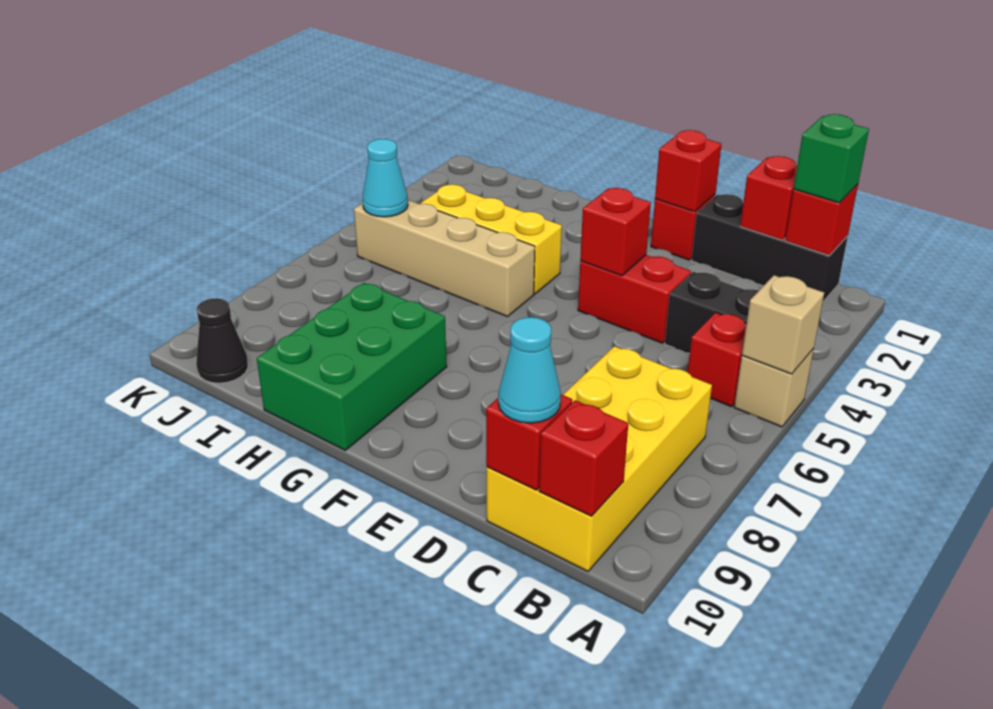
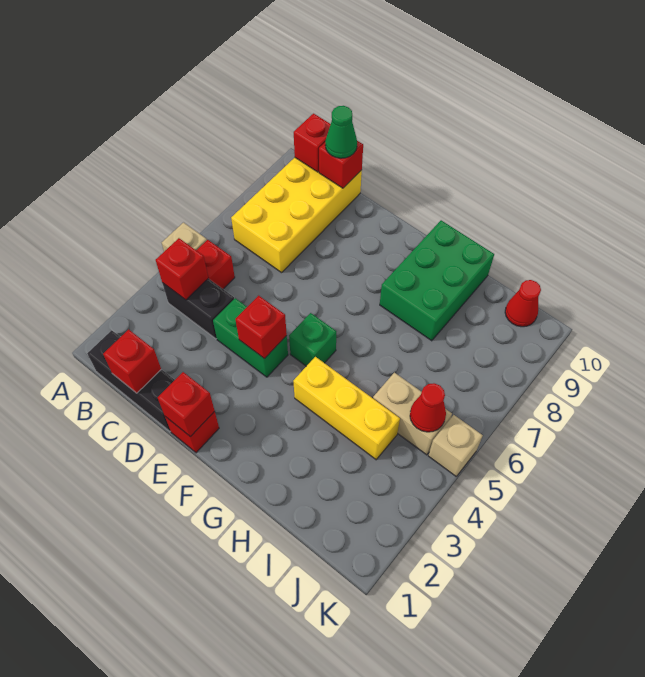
tan 1x1 brick [742,275,824,374] -> tan 1x1 brick moved to [428,415,483,477]
red 1x1 brick [785,184,858,256] -> red 1x1 brick moved to [156,238,208,300]
green 1x1 brick [794,114,869,203] -> green 1x1 brick moved to [289,313,336,366]
cyan 1x1 cone [498,317,561,423] -> green 1x1 cone [325,106,357,158]
red 1x2 brick [578,255,691,343] -> green 1x2 brick [213,298,288,377]
tan 1x4 brick [354,200,535,317] -> tan 1x2 brick [373,373,452,455]
cyan 1x1 cone [363,139,408,217] -> red 1x1 cone [410,383,446,432]
black 1x1 cone [196,298,248,383] -> red 1x1 cone [505,280,541,327]

